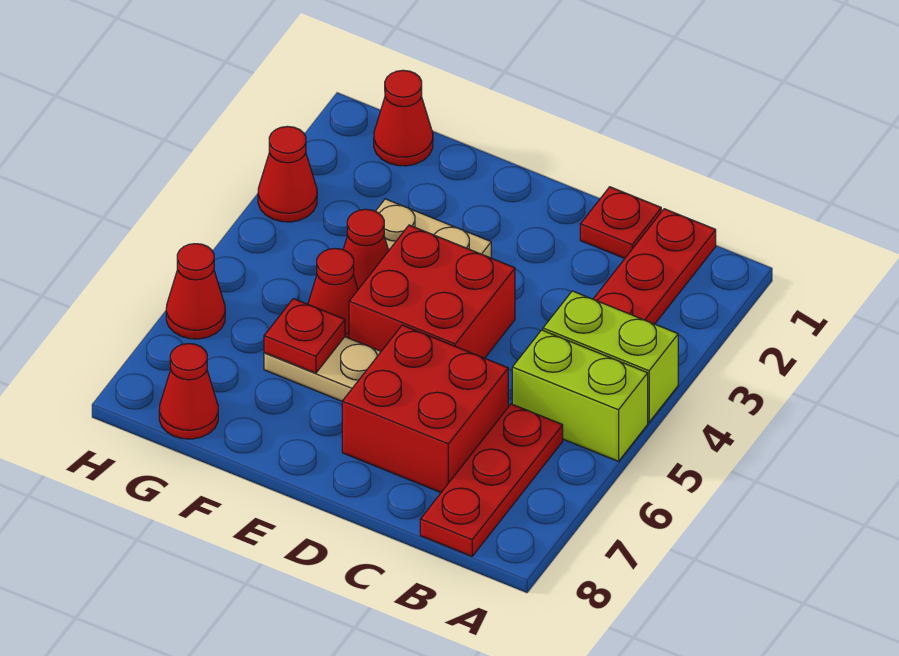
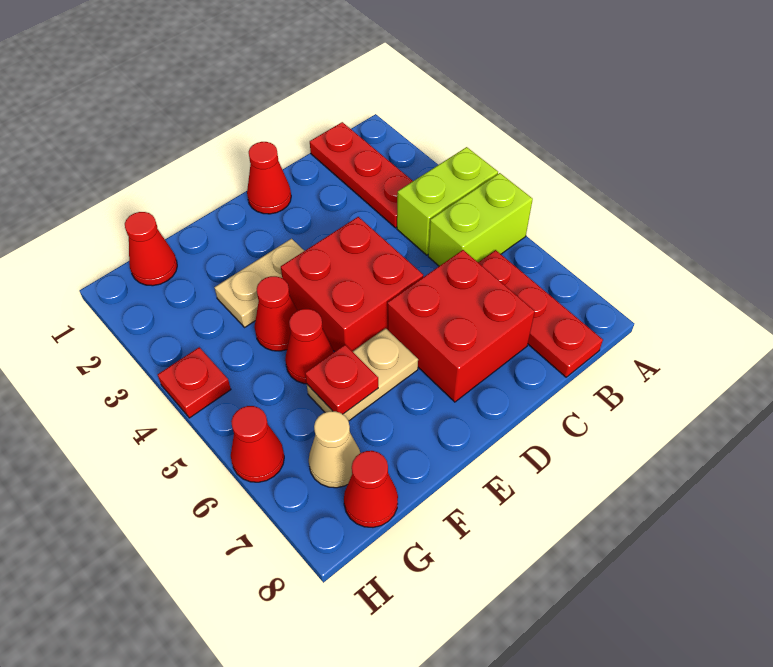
red 1x1 plate [580,187,661,258] -> red 1x1 plate moved to [158,347,231,418]
none -> tan 1x1 cone [309,411,360,488]
red 1x1 cone [258,126,317,222] -> red 1x1 cone moved to [247,142,291,214]

